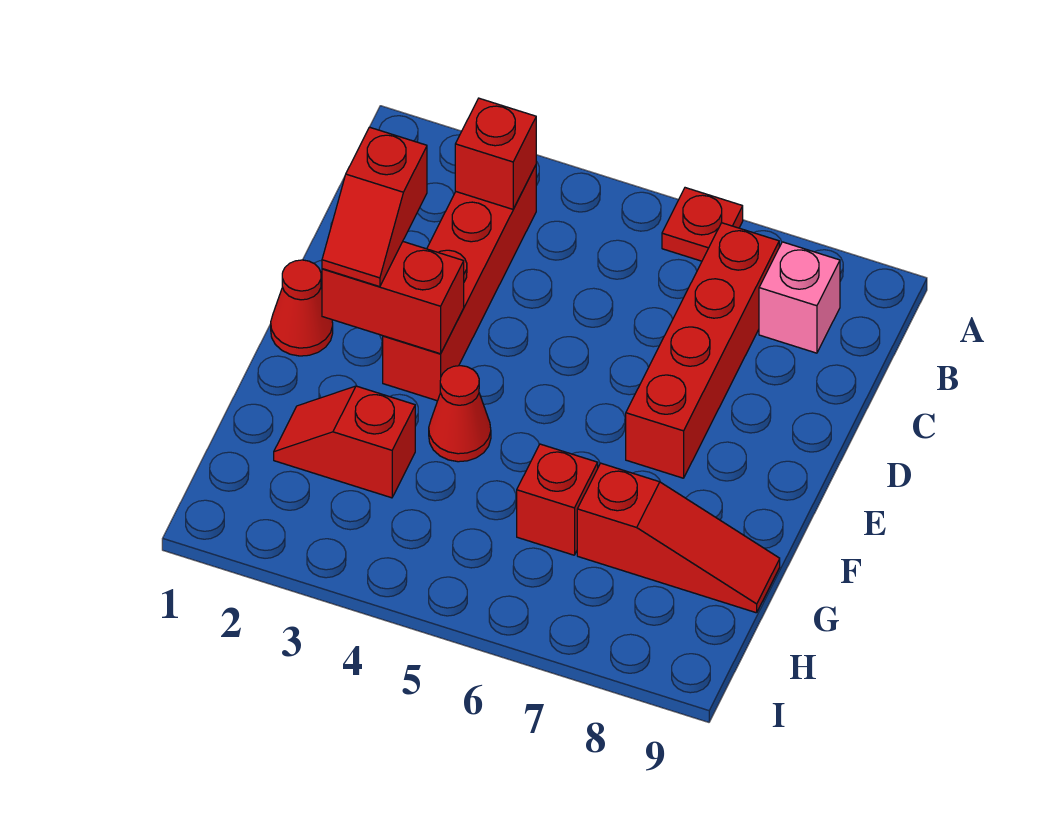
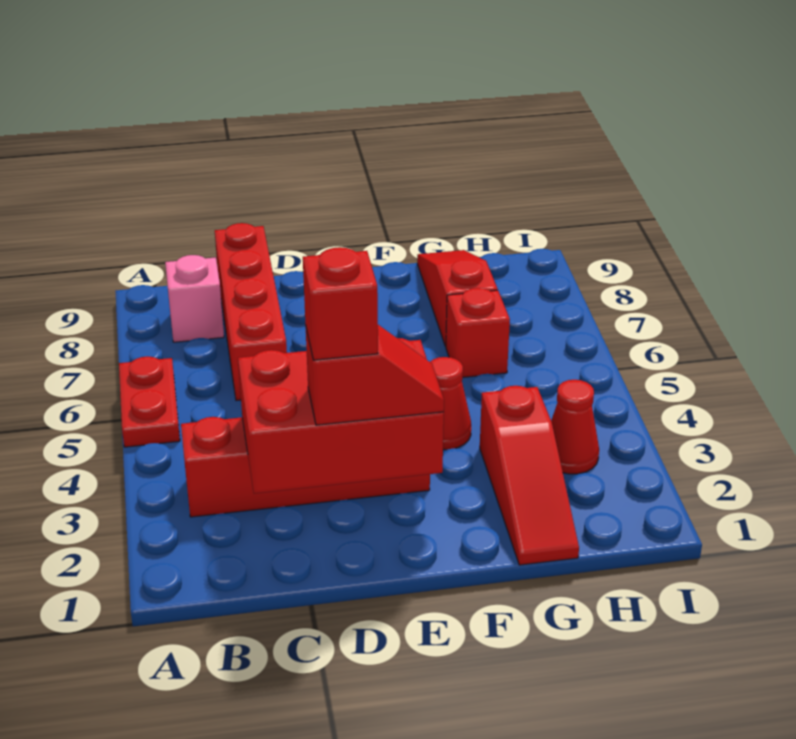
red 1x1 plate [662,188,743,261] -> red 1x2 plate [119,356,180,447]
red 1x1 brick [455,98,536,209] -> red 1x1 brick moved to [303,247,378,360]
red 1x4 brick [626,223,779,478] -> red 1x4 brick turned to [215,223,287,401]
red 1x1 cone [271,260,333,356] -> red 1x1 cone moved to [551,380,599,474]
red 1x2 brick [322,242,464,354] -> red 2x3 brick [238,338,444,494]
red 1x2 slope [274,386,415,498] -> red 1x3 slope [480,386,579,565]

